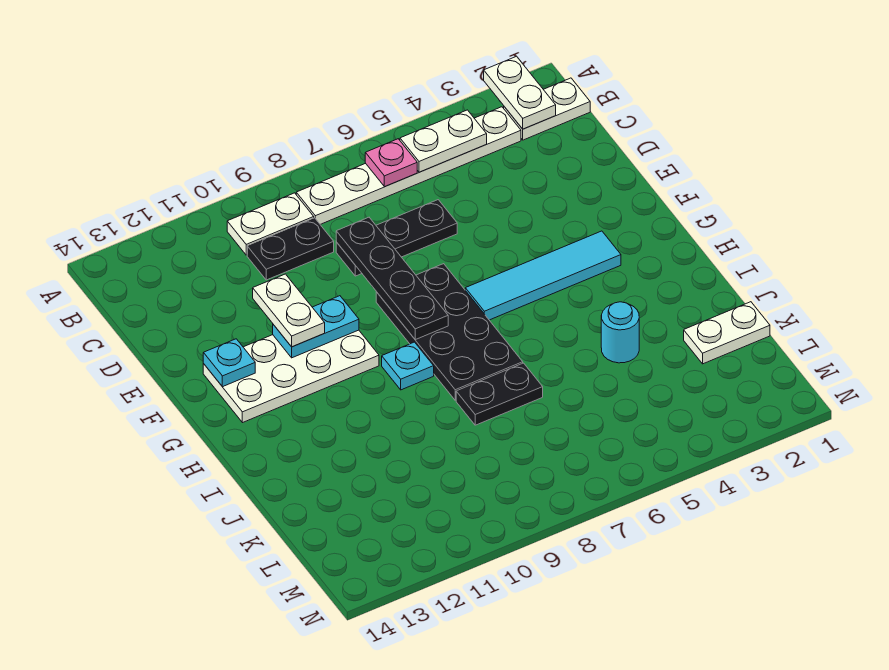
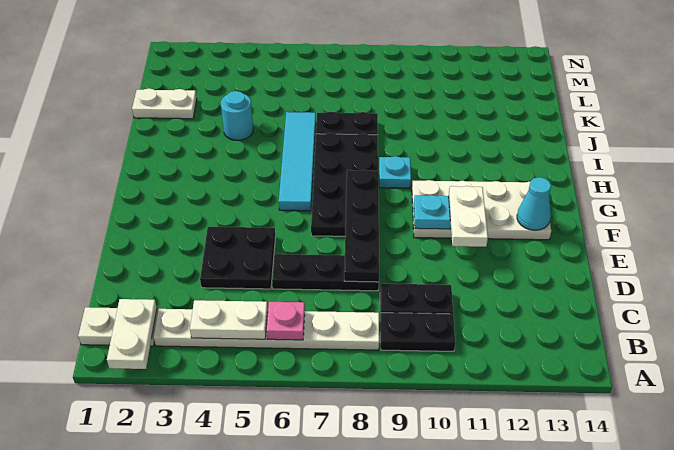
white 1x2 plate [227,193,314,255] -> black 1x2 plate [380,313,455,351]
none -> black 2x2 plate [200,227,275,289]
cyan 1x1 plate [203,339,255,387] -> cyan 1x1 cone [517,177,551,230]
cyan 1x4 tile [465,231,621,320] -> cyan 1x4 tile turned to [279,112,316,211]

